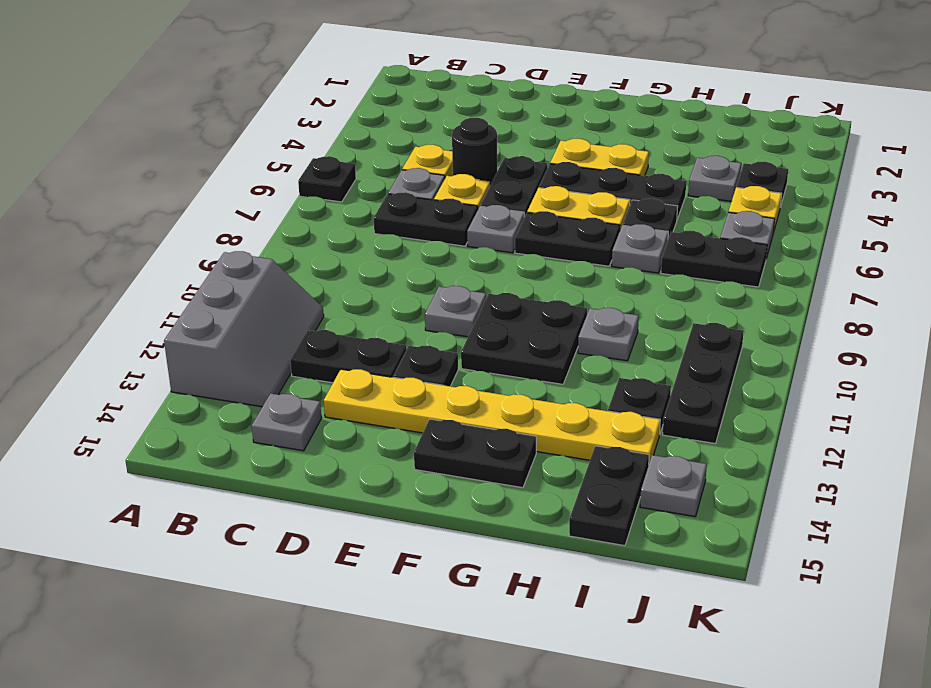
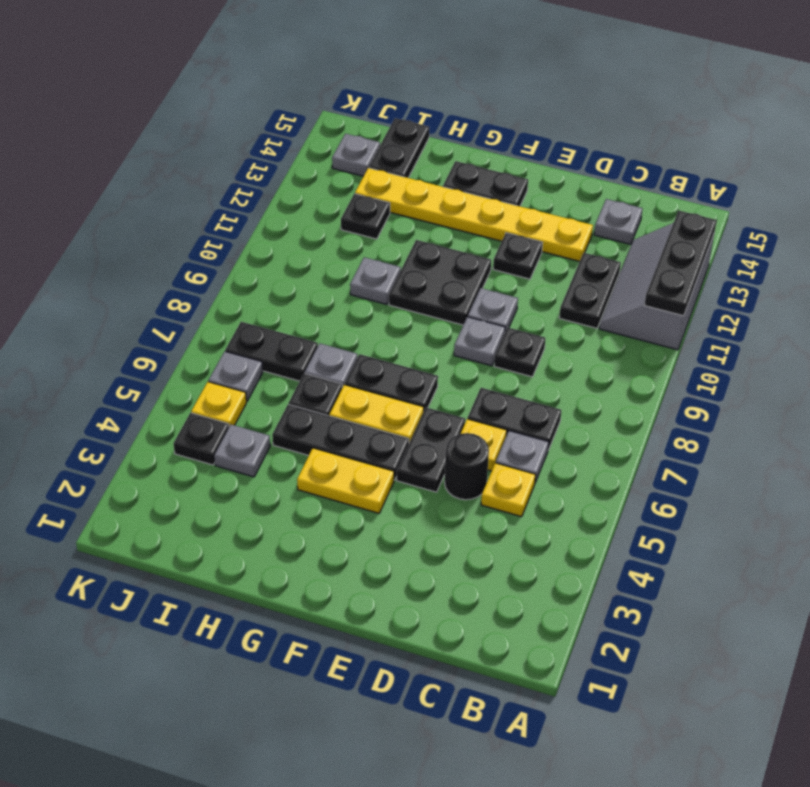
black 1x1 plate [298,156,356,202] -> black 1x1 plate moved to [494,327,545,377]
black 1x2 plate [290,330,406,383] -> black 1x2 plate turned to [559,253,621,328]
grey 1x1 plate [467,205,524,253] -> grey 1x1 plate moved to [454,317,505,366]
black 1x3 plate [663,323,744,444] -> black 1x3 plate moved to [645,211,717,316]

